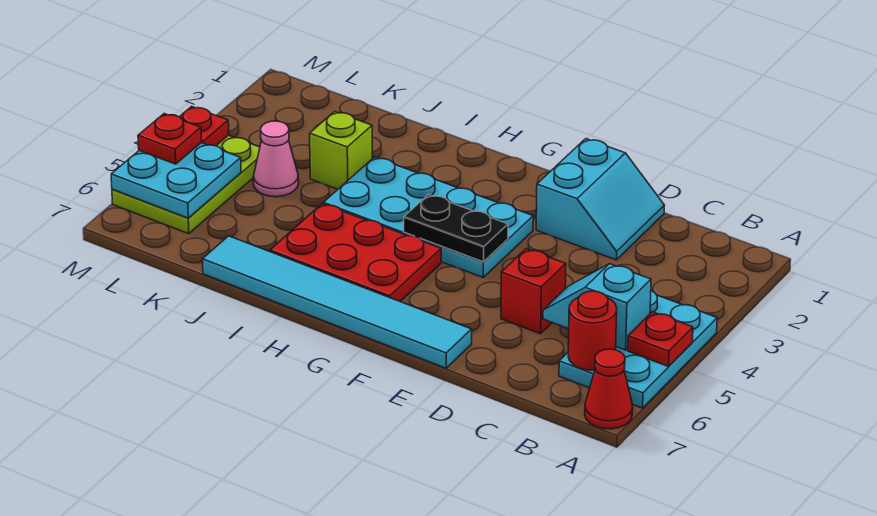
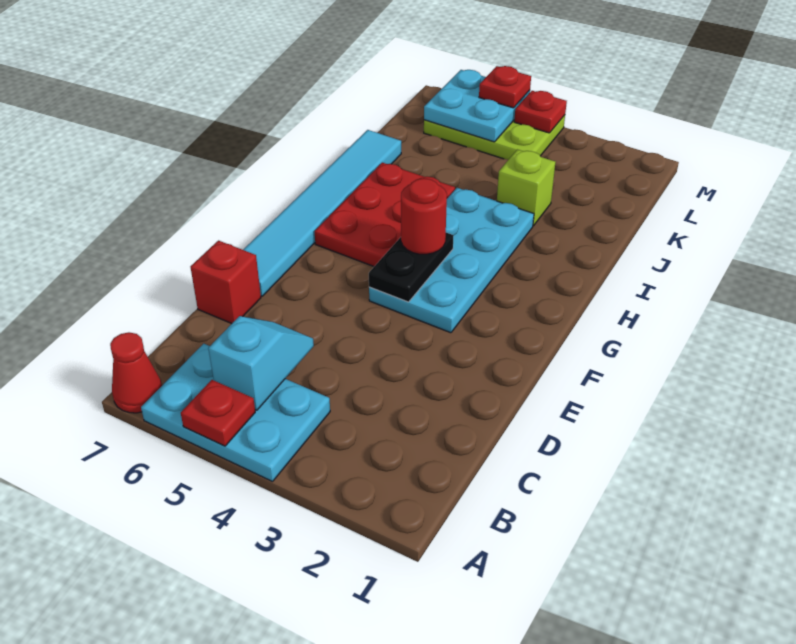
red 1x1 round brick [568,291,617,370] -> red 1x1 round brick moved to [401,178,447,254]
cyan 2x2 slope [536,139,664,260] -> none
red 1x1 brick [501,249,566,334] -> red 1x1 brick moved to [191,241,261,324]
pink 1x1 cone [253,121,299,197] -> none

